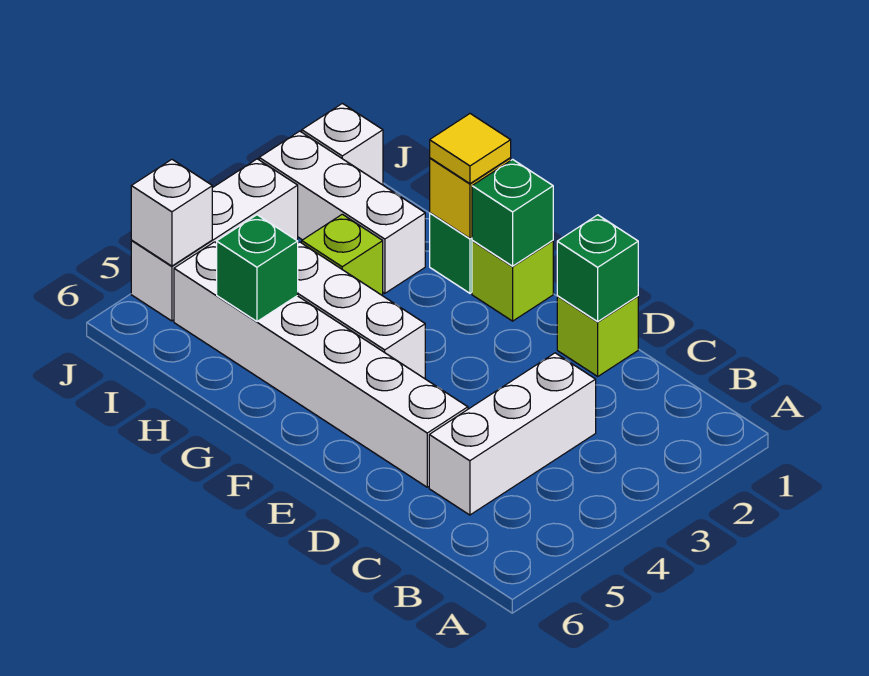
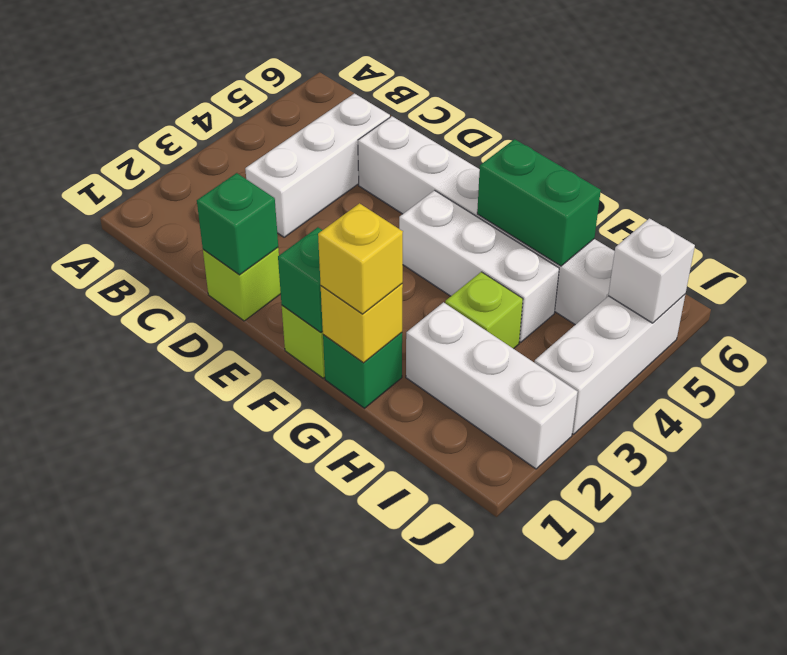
yellow 1x1 tile [430,114,511,184] -> yellow 1x1 brick [318,203,403,314]
green 1x1 brick [217,215,298,321] -> green 1x2 brick [477,139,601,266]
white 1x1 brick [302,104,383,184] -> none

